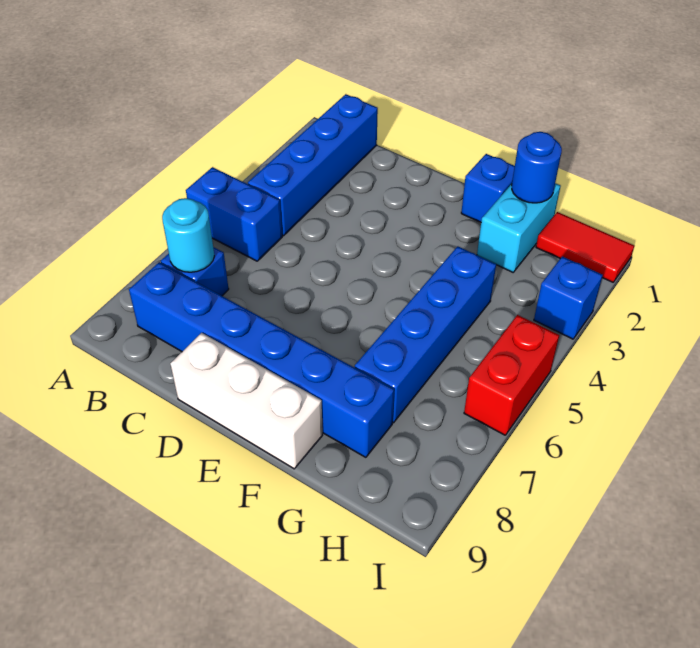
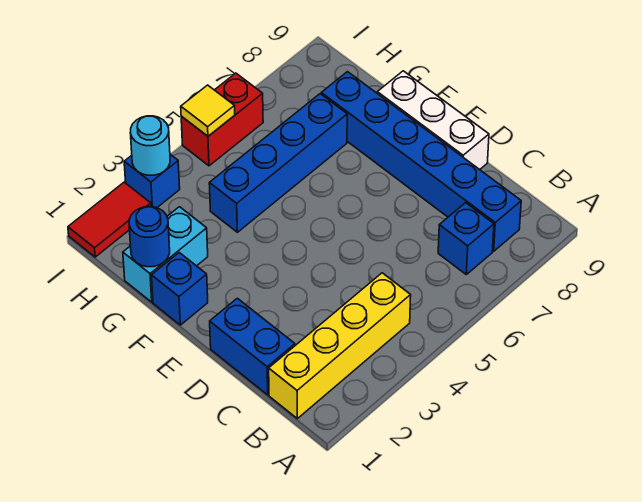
blue 1x2 brick [186,167,282,261] -> blue 1x2 brick moved to [210,298,295,395]
blue 1x4 brick [248,94,378,236] -> yellow 1x4 brick [269,273,411,418]
cyan 1x1 round brick [162,198,214,272] -> cyan 1x1 round brick moved to [130,116,170,175]
red 1x2 tile [536,212,634,282] -> red 1x2 tile turned to [68,182,151,257]
none -> yellow 1x1 tile [181,85,235,136]

